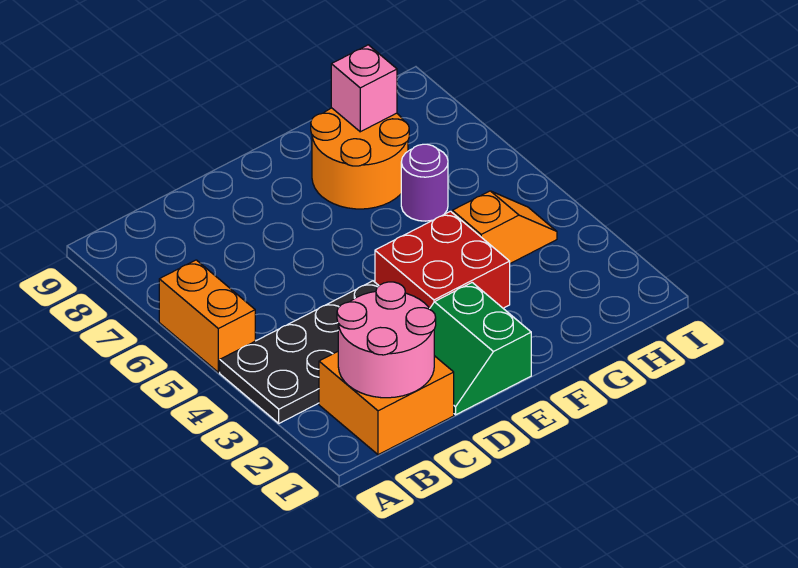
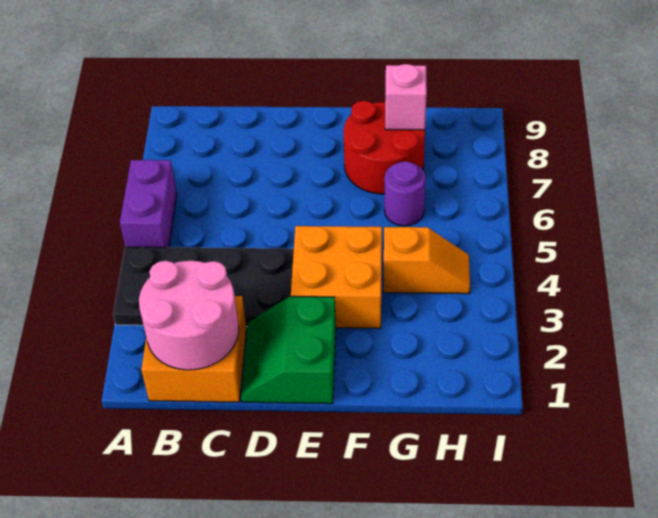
orange 1x2 brick [159,260,255,372] -> purple 1x2 brick [120,160,177,247]
red 2x2 brick [375,211,510,308] -> orange 2x2 brick [291,226,382,328]
orange 2x2 round brick [311,108,409,209] -> red 2x2 round brick [343,101,425,194]

